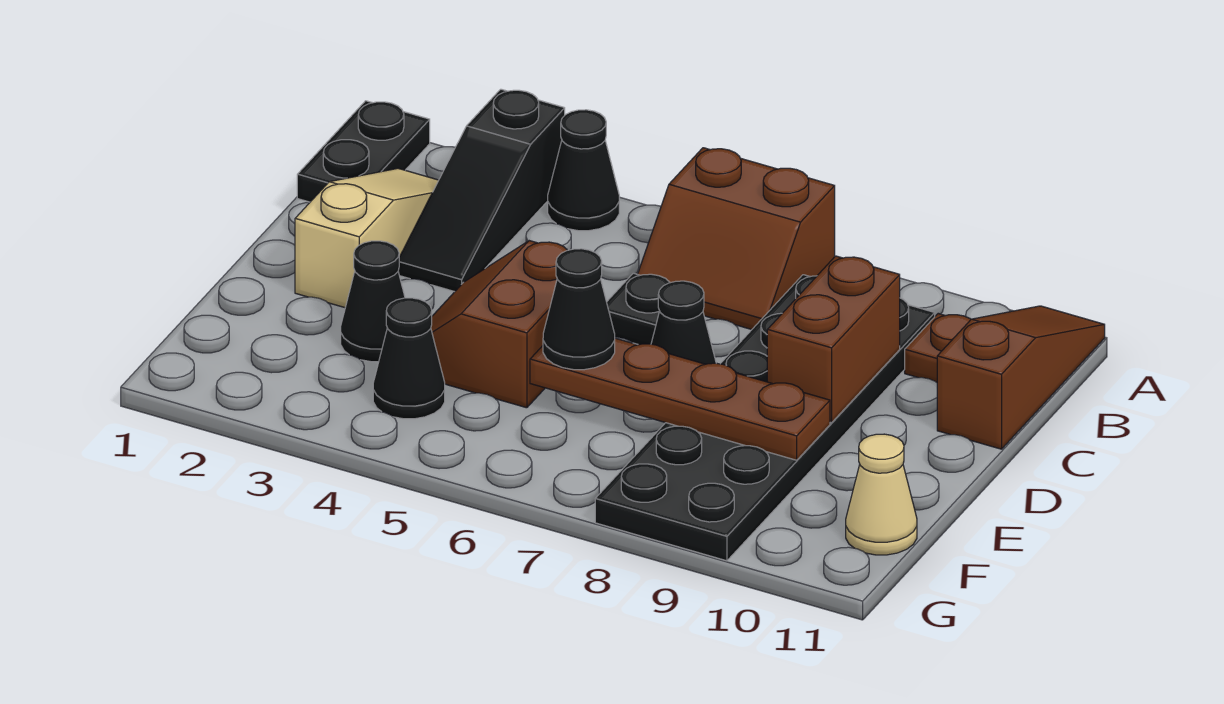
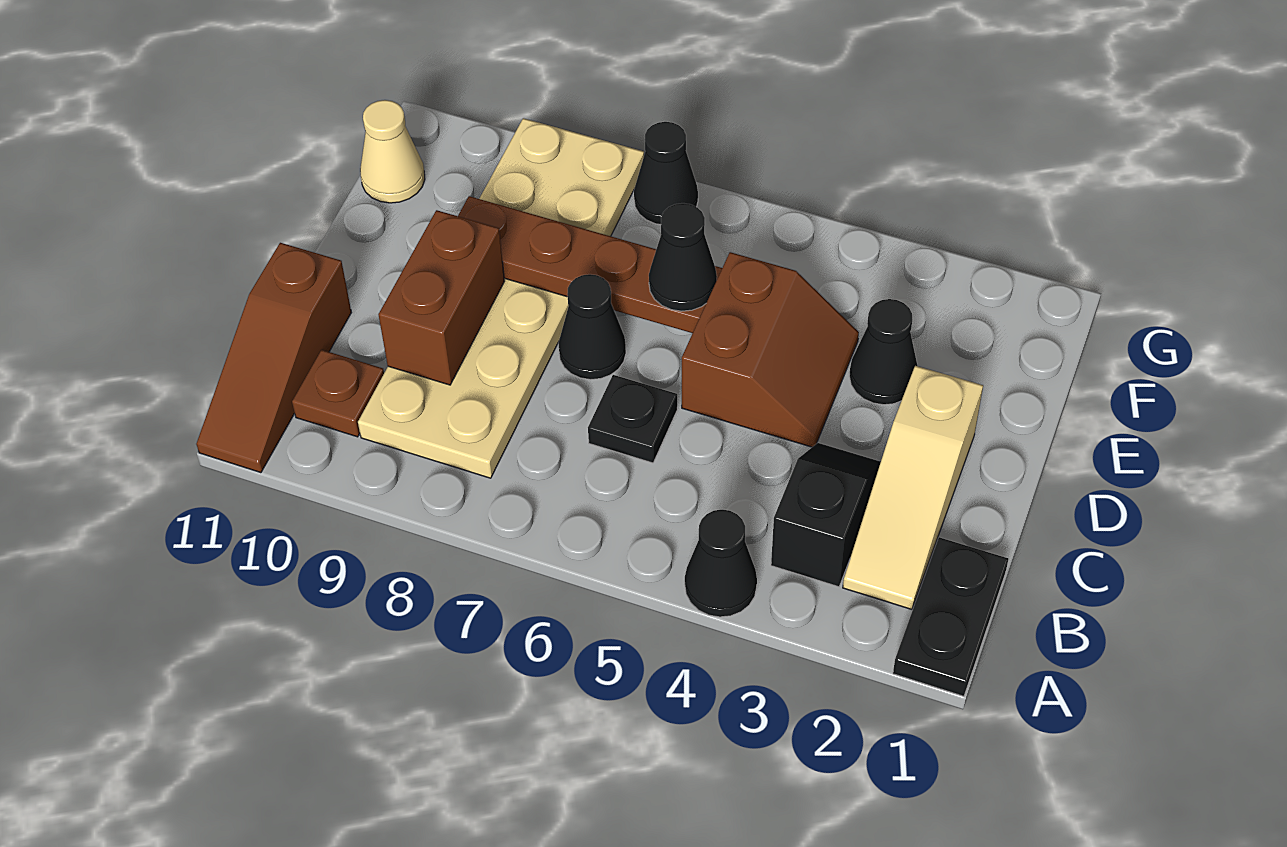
black 1x3 slope [398,89,565,292] -> black 1x2 slope [771,443,881,587]
brown 2x2 slope [638,148,835,330] -> none
black 2x6 plate [595,275,935,561] -> tan 2x6 plate [358,118,644,478]
black 1x1 cone [373,298,445,419] -> black 1x1 cone moved to [634,122,698,225]

